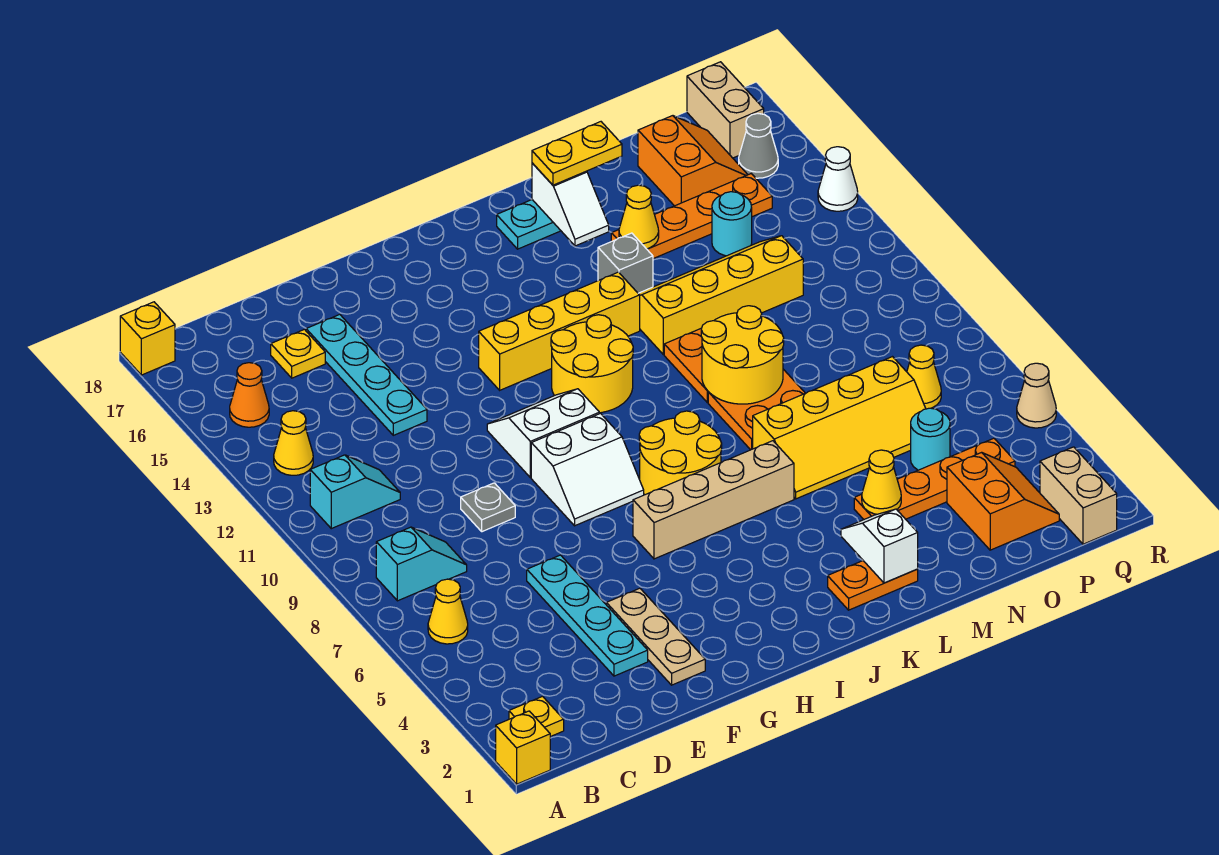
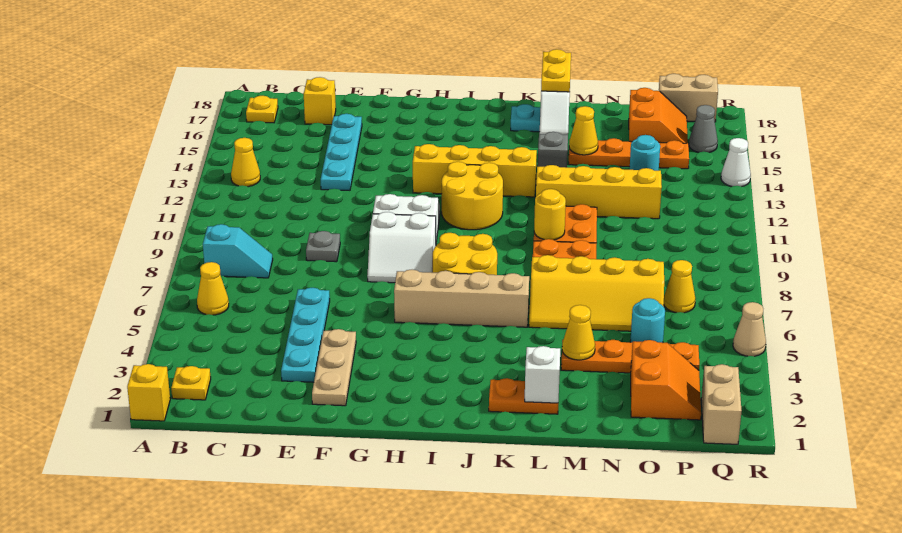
yellow 1x1 brick [120,302,175,375] -> yellow 1x1 brick moved to [304,77,336,125]
cyan 1x2 slope [310,455,400,529] -> none
orange 1x1 cone [230,363,269,427] -> none
yellow 1x1 plate [271,329,325,378] -> yellow 1x1 plate moved to [246,96,278,123]
yellow 2x2 round brick [701,306,784,404] -> yellow 1x1 round brick [534,189,566,240]
yellow 1x2 plate [532,122,622,185] -> yellow 1x2 plate turned to [541,49,571,92]
tan 1x2 brick [687,62,764,158] -> tan 1x2 brick turned to [659,74,718,122]

